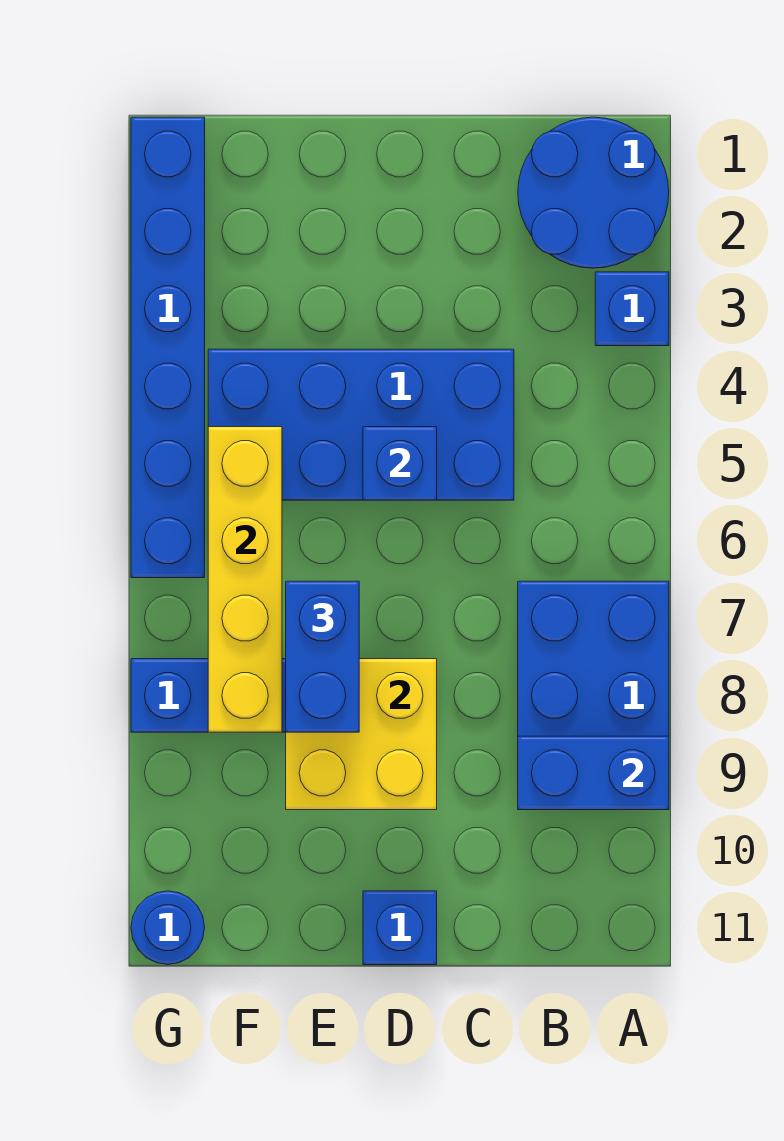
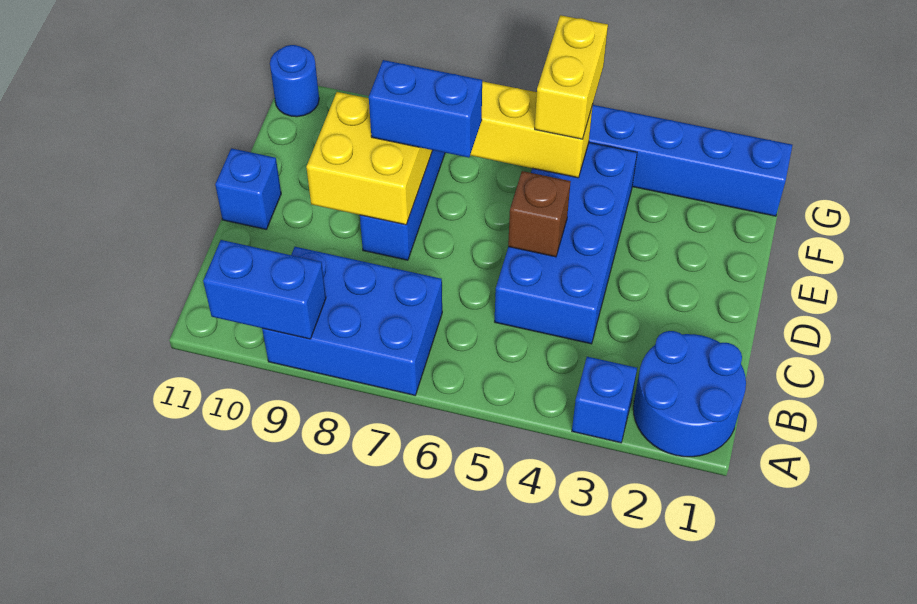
blue 1x2 brick [518,736,669,810] -> blue 1x2 brick turned to [203,240,326,339]
blue 1x1 brick [363,427,437,500] -> brown 1x1 brick [508,171,571,257]
none -> yellow 1x2 brick [535,15,608,139]

